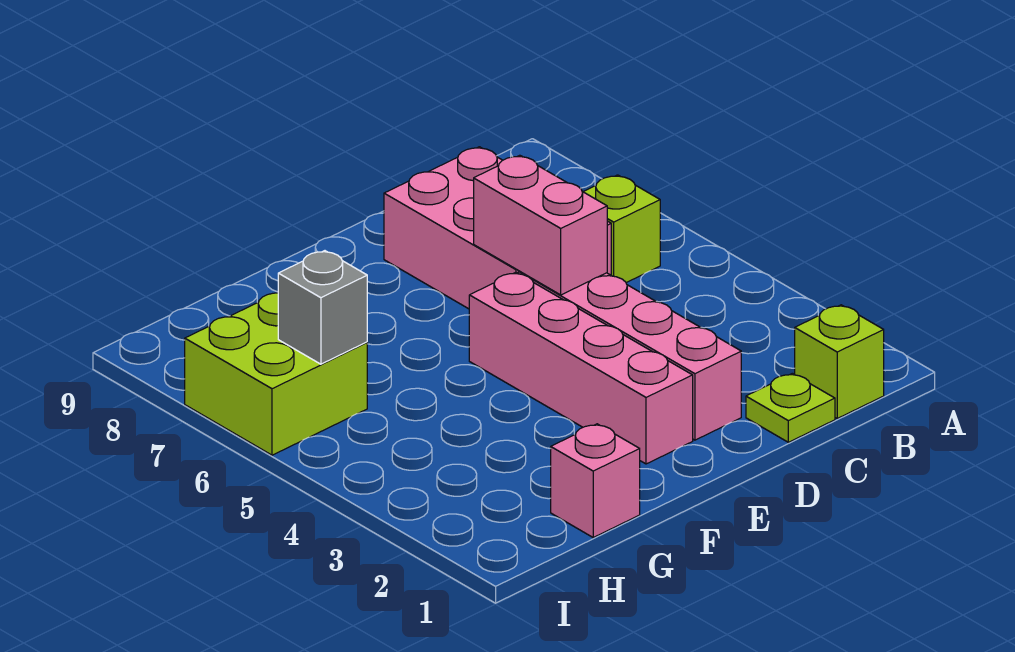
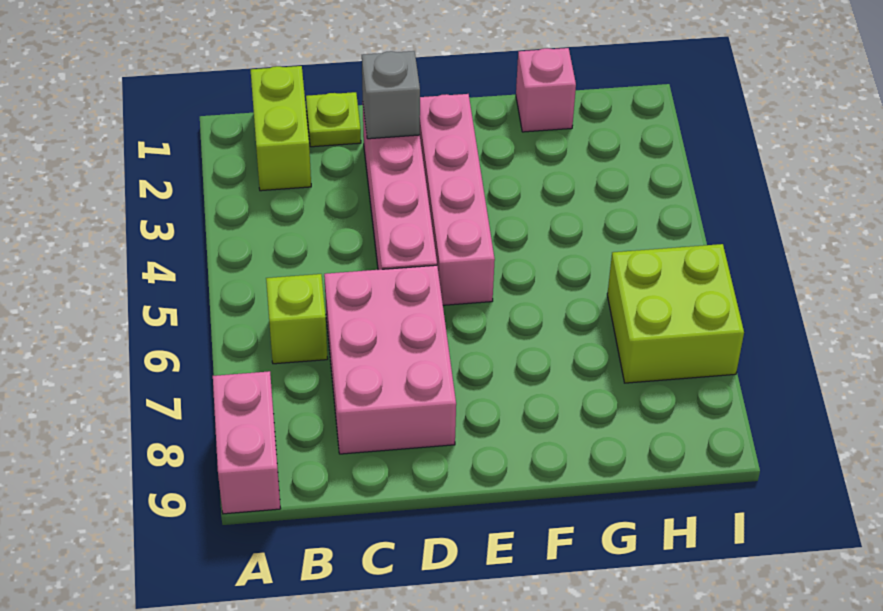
lime 1x1 brick [795,305,884,418] -> lime 1x2 brick [251,66,311,191]
pink 1x2 brick [474,155,607,295] -> pink 1x2 brick moved to [213,371,281,514]
grey 1x1 brick [278,251,367,364] -> grey 1x1 brick moved to [362,51,420,139]

